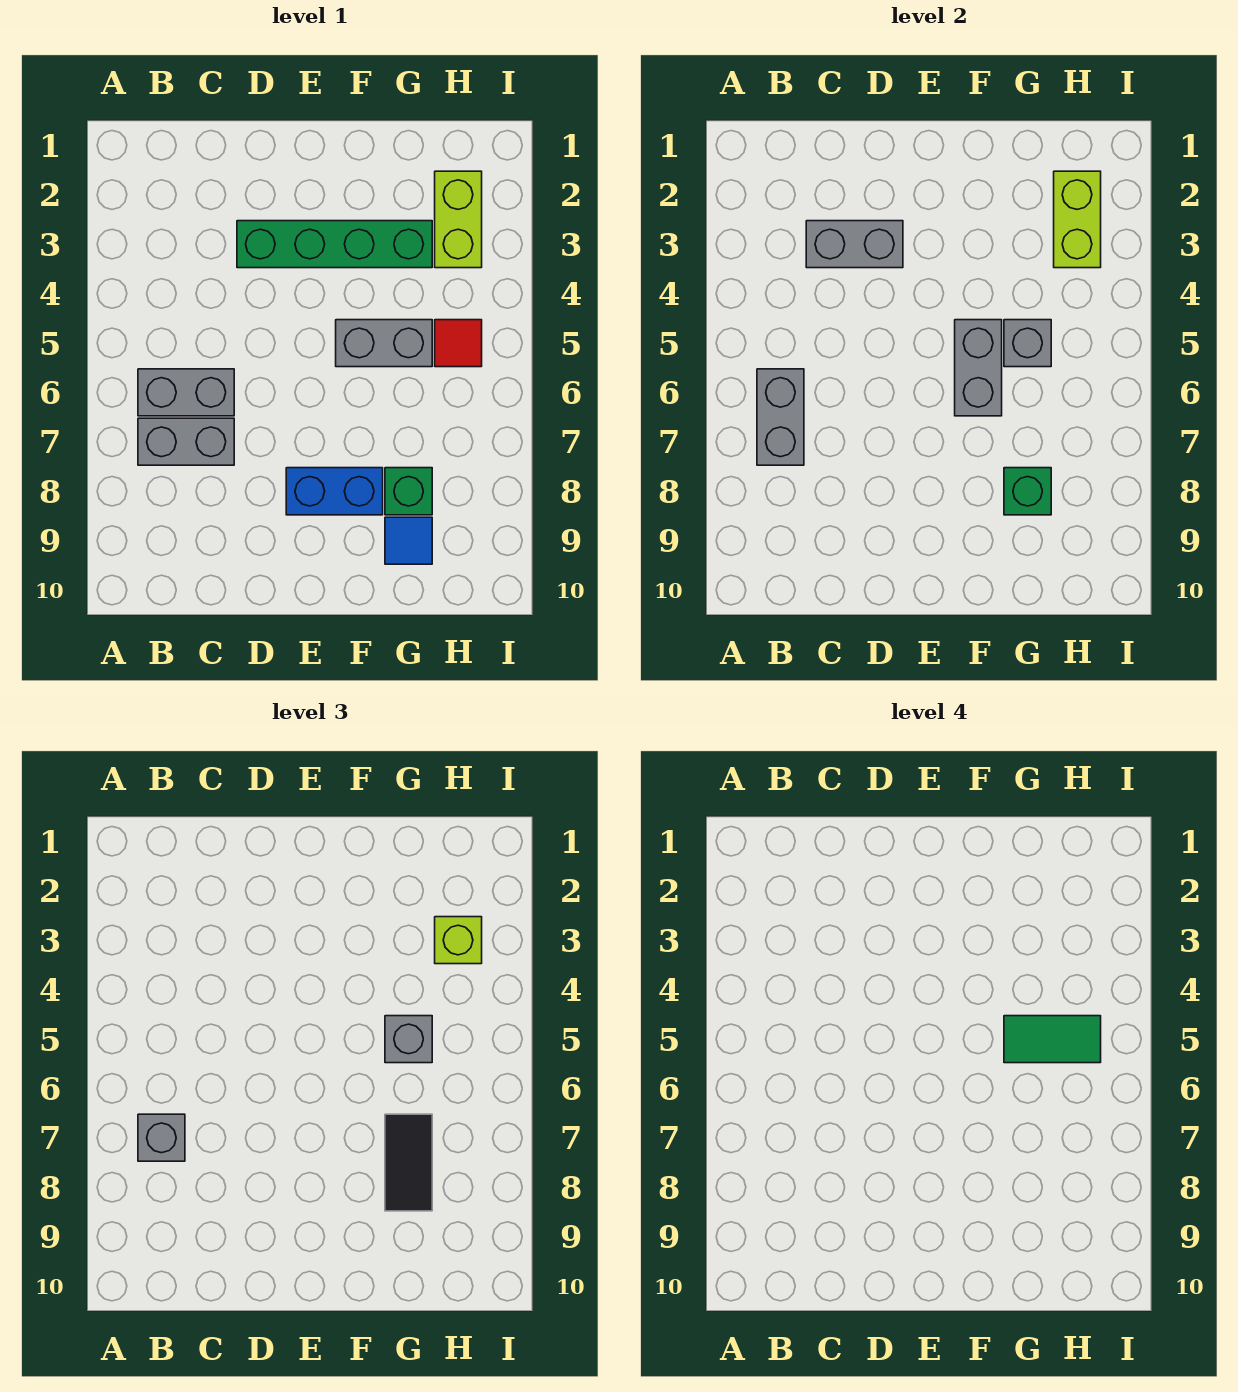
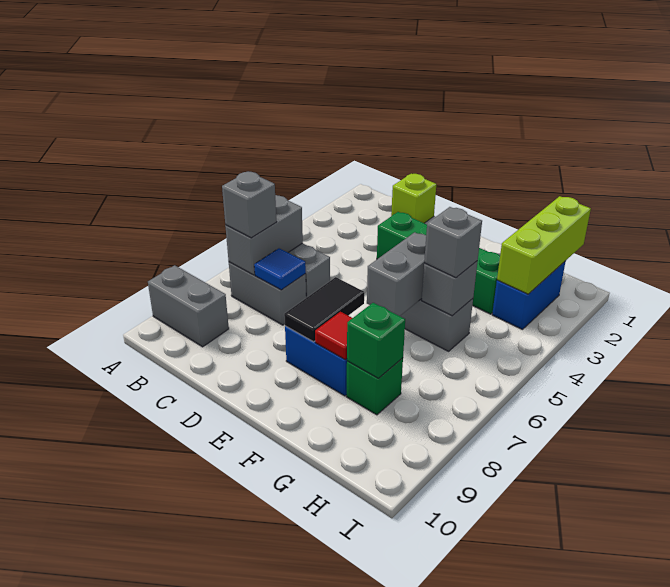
grey 1x2 brick [806,221,903,268] -> grey 1x2 brick moved to [148,265,229,347]
green 1x2 tile [1004,1016,1101,1063] -> none
black 1x2 tile [385,1114,432,1211] -> black 1x2 tile moved to [284,277,364,342]
blue 1x1 tile [385,517,432,564] -> blue 1x1 tile moved to [254,248,306,290]
lime 1x2 brick [435,171,482,268] -> blue 1x2 brick [492,261,566,330]
lime 1x2 brick [1054,171,1101,268] -> lime 1x3 brick [497,196,591,294]
lime 1x1 brick [435,917,482,964] -> lime 1x1 brick moved to [391,174,436,223]
red 1x1 tile [435,320,482,367] -> red 1x1 tile moved to [315,312,352,360]

